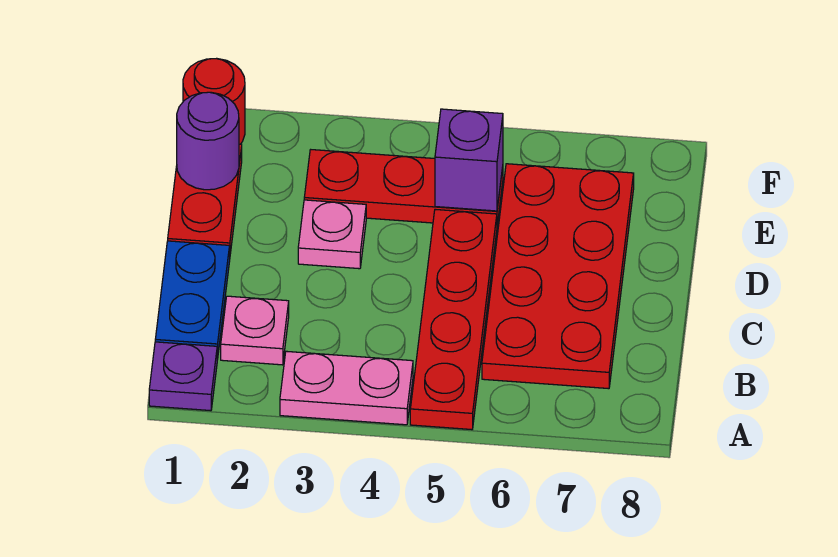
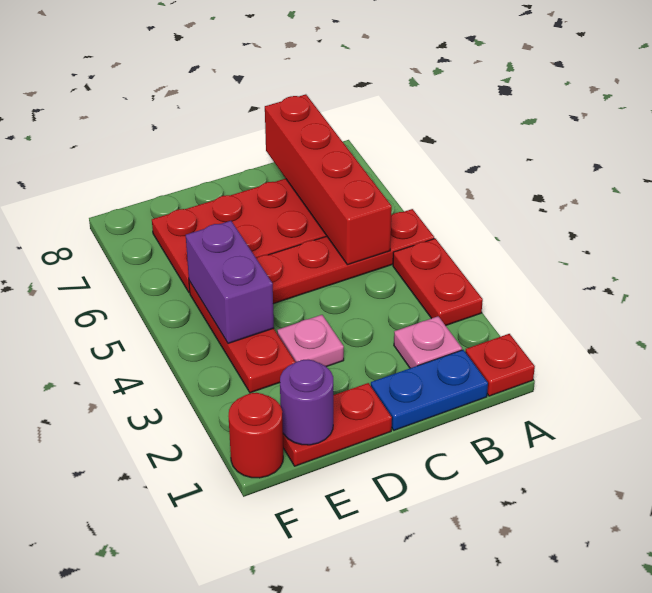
purple 1x1 plate [149,342,217,411] -> red 1x1 plate [465,334,535,396]
pink 1x2 plate [280,351,413,425] -> red 1x2 plate [393,238,483,326]
none -> red 1x4 brick [265,94,392,265]
purple 1x1 brick [435,109,503,211] -> purple 1x2 brick [186,221,274,343]

